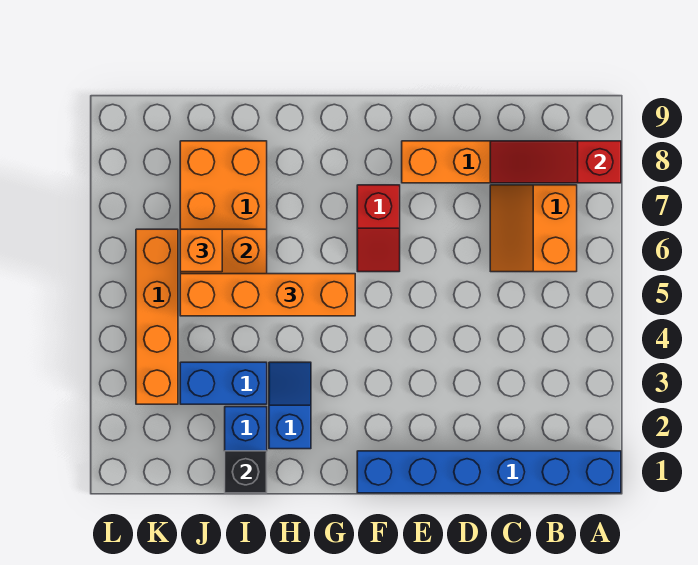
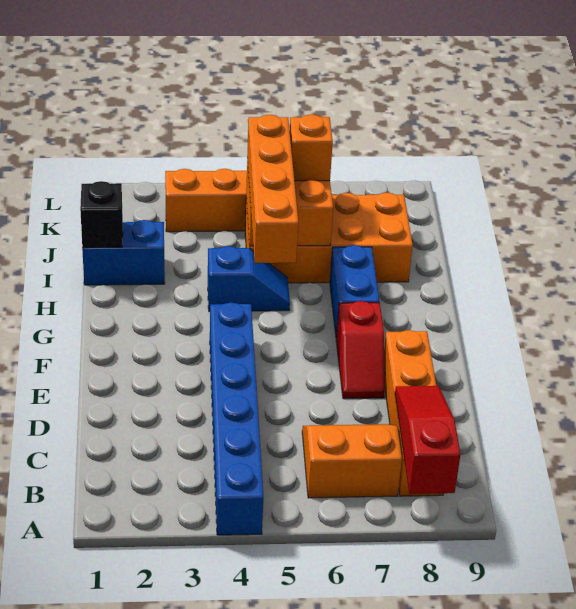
blue 1x6 brick [357,451,621,493] -> blue 1x6 brick moved to [210,302,264,535]
red 1x2 slope [357,185,400,272] -> red 1x2 slope turned to [336,301,385,399]
blue 1x2 slope [269,362,311,449] -> blue 1x2 slope moved to [208,246,290,311]
blue 1x2 brick [180,362,267,404] -> blue 1x2 brick moved to [330,245,380,336]

